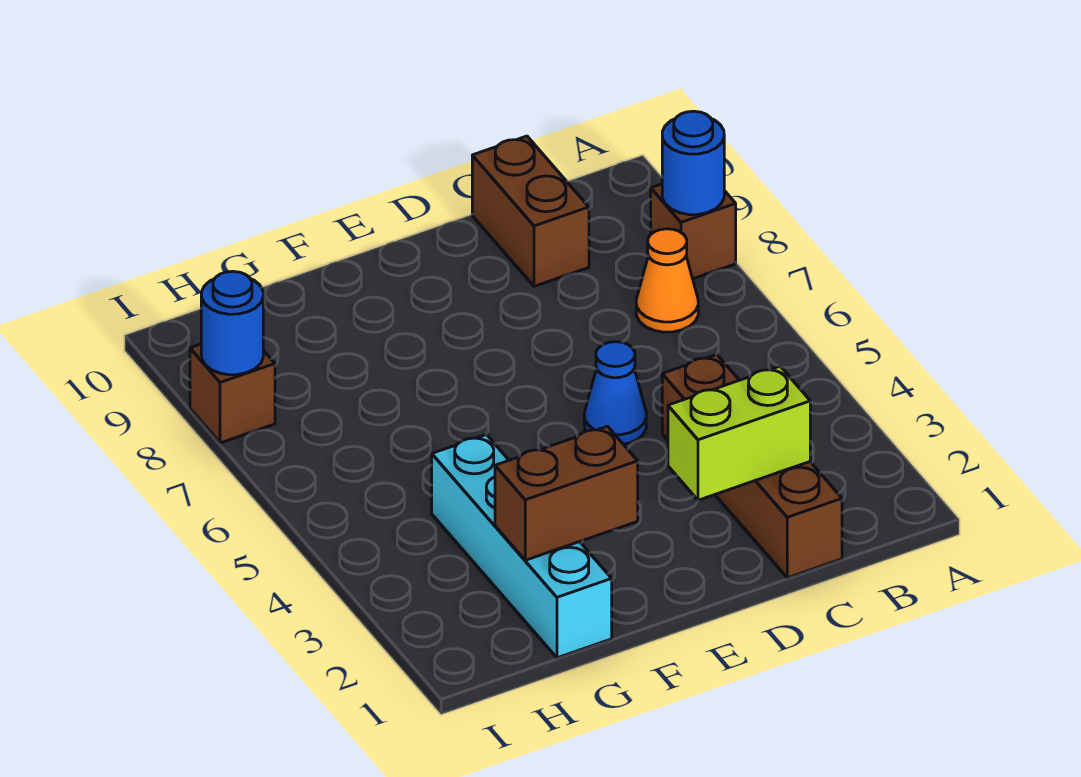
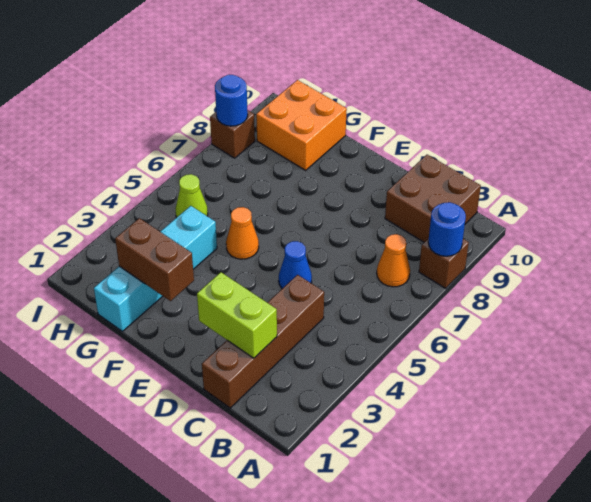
brown 1x2 brick [472,136,589,286] -> brown 2x2 brick [385,155,481,242]
none -> orange 1x1 cone [226,207,259,259]
none -> orange 2x2 brick [256,80,347,170]
none -> lime 1x1 cone [175,174,208,218]

